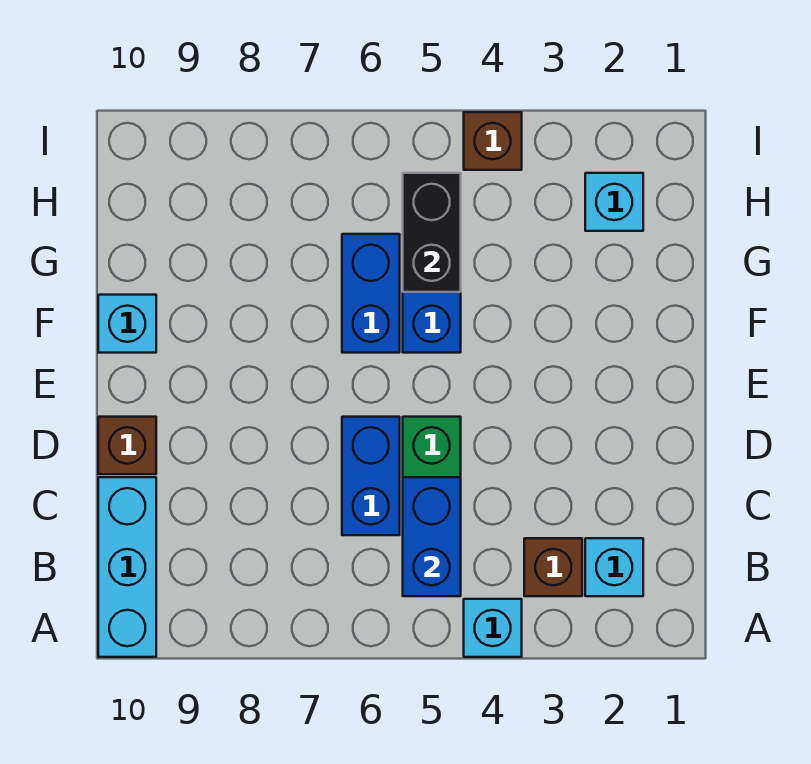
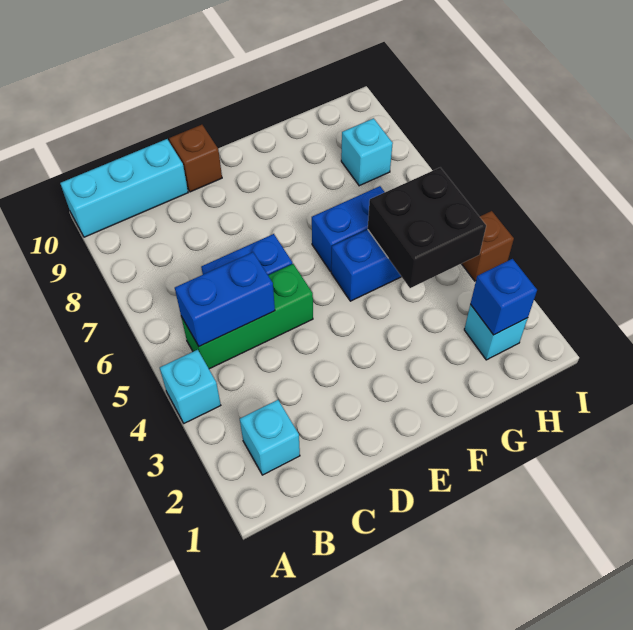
brown 1x1 brick [524,538,582,596] -> none
cyan 1x1 brick [98,295,156,353] -> cyan 1x1 brick moved to [341,118,393,186]
black 1x2 brick [403,173,461,292] -> black 2x2 brick [368,168,486,288]
none -> blue 1x1 brick [471,259,537,335]

